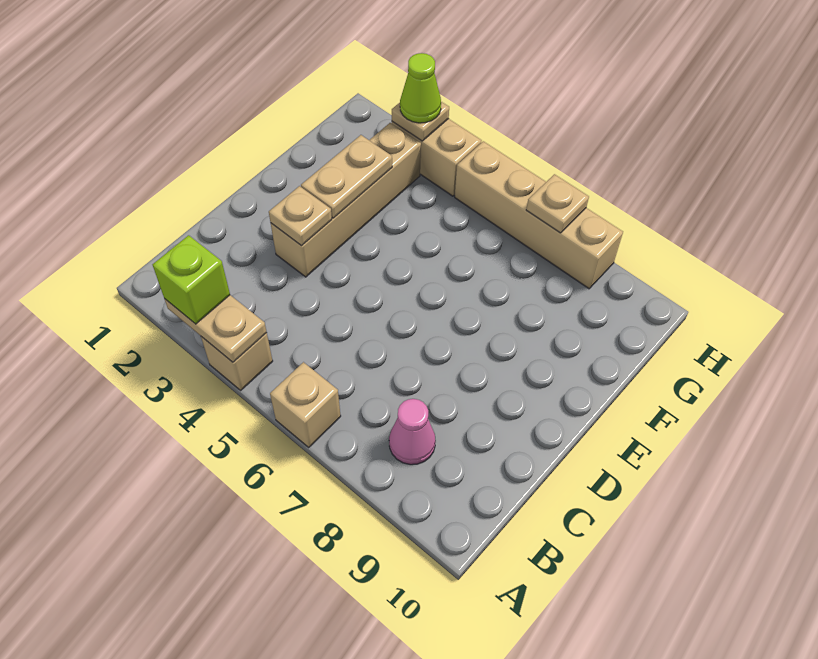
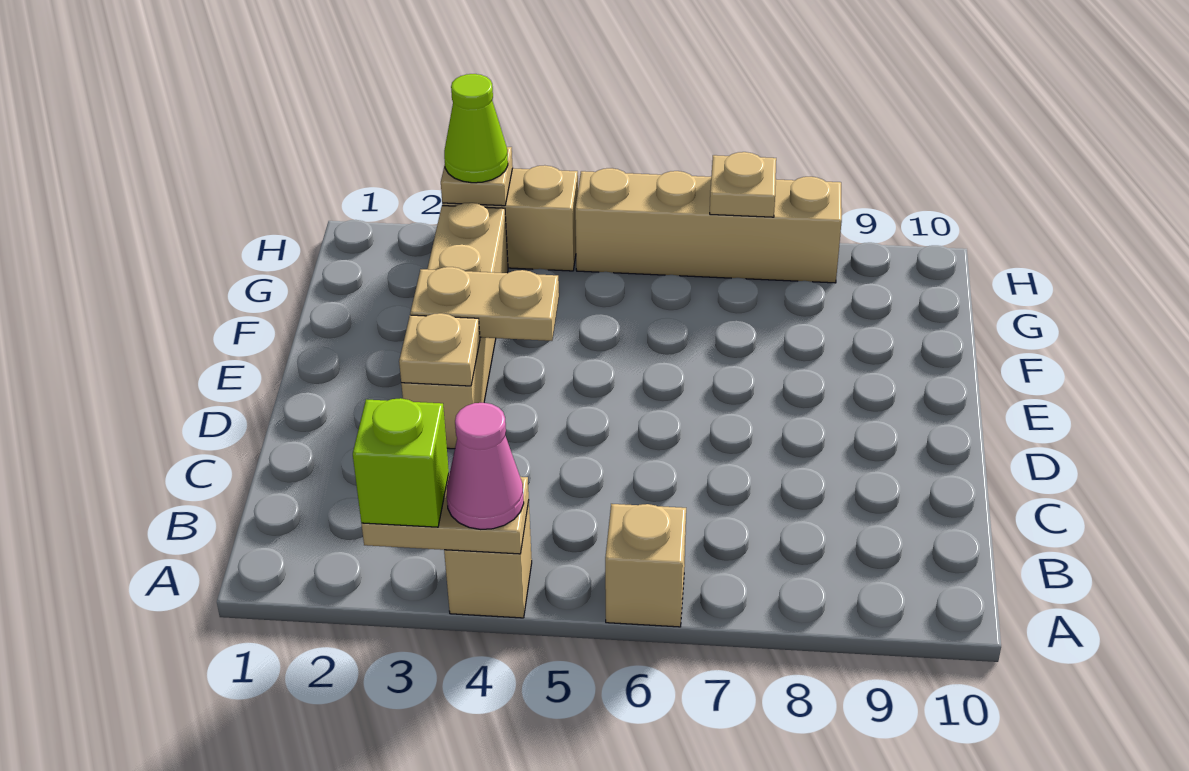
pink 1x1 cone [389,399,436,465] -> pink 1x1 cone moved to [446,403,524,529]
tan 1x2 plate [301,135,392,218] -> tan 1x2 plate turned to [410,267,559,341]

